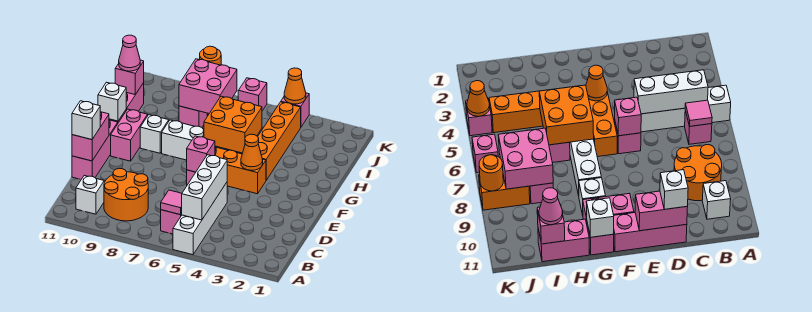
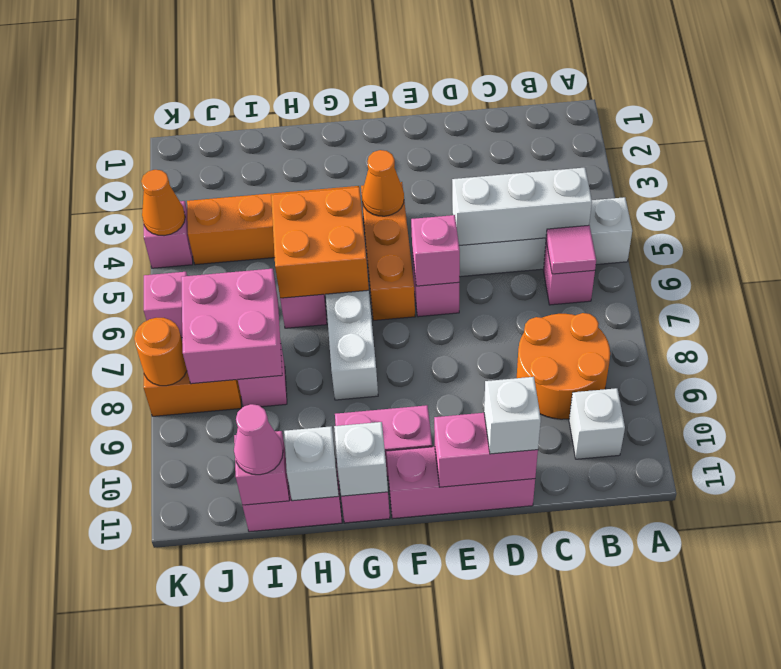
white 1x1 brick [140,115,169,153] -> white 1x1 brick moved to [284,426,339,501]

